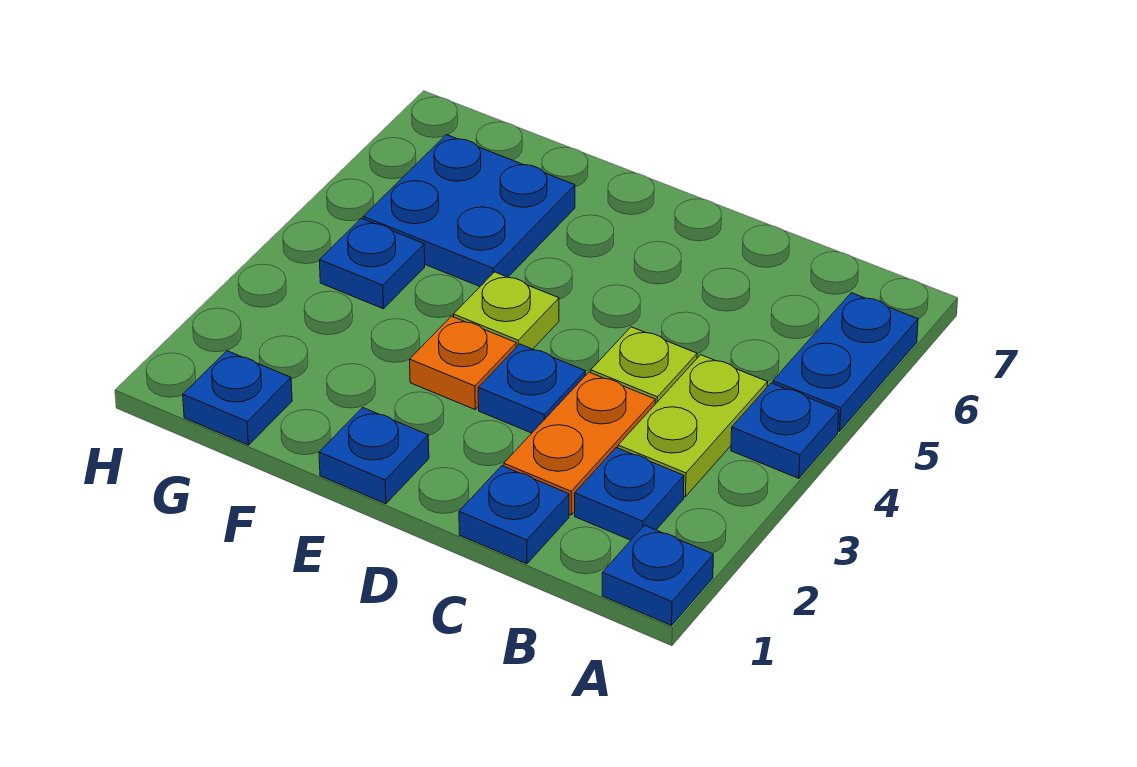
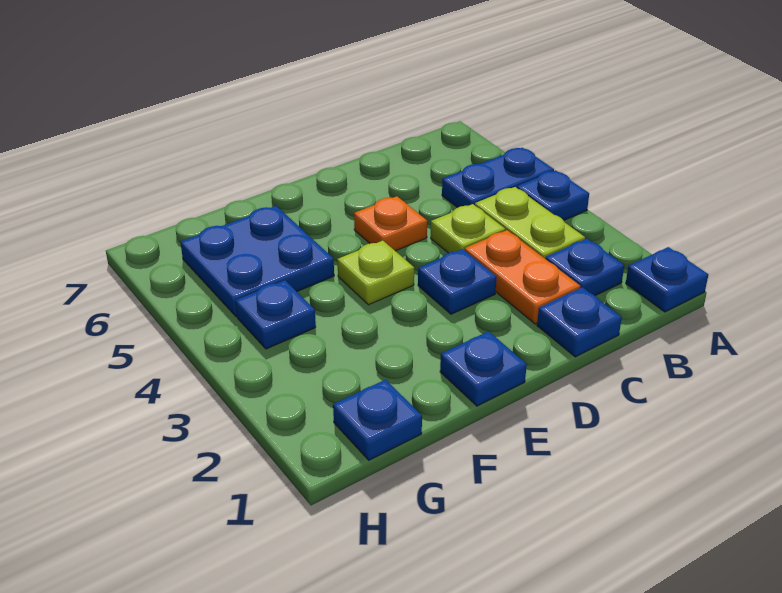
blue 1x2 plate [773,293,918,431] -> blue 1x2 plate turned to [442,148,554,208]
orange 1x1 plate [410,316,516,409] -> orange 1x1 plate moved to [354,196,427,251]

